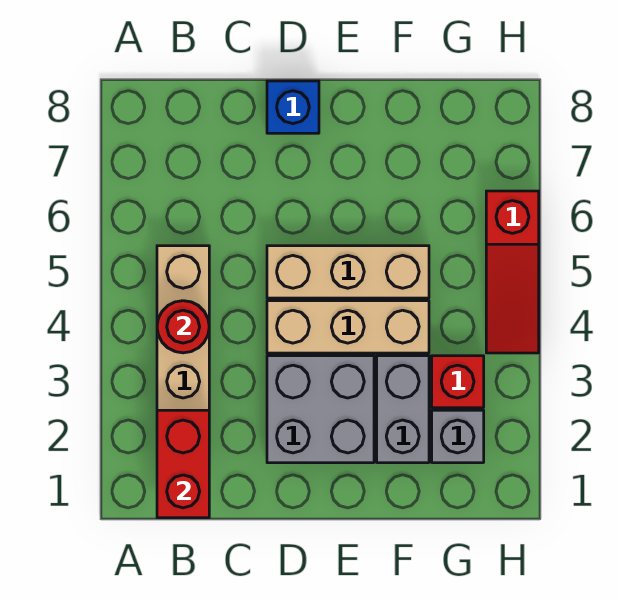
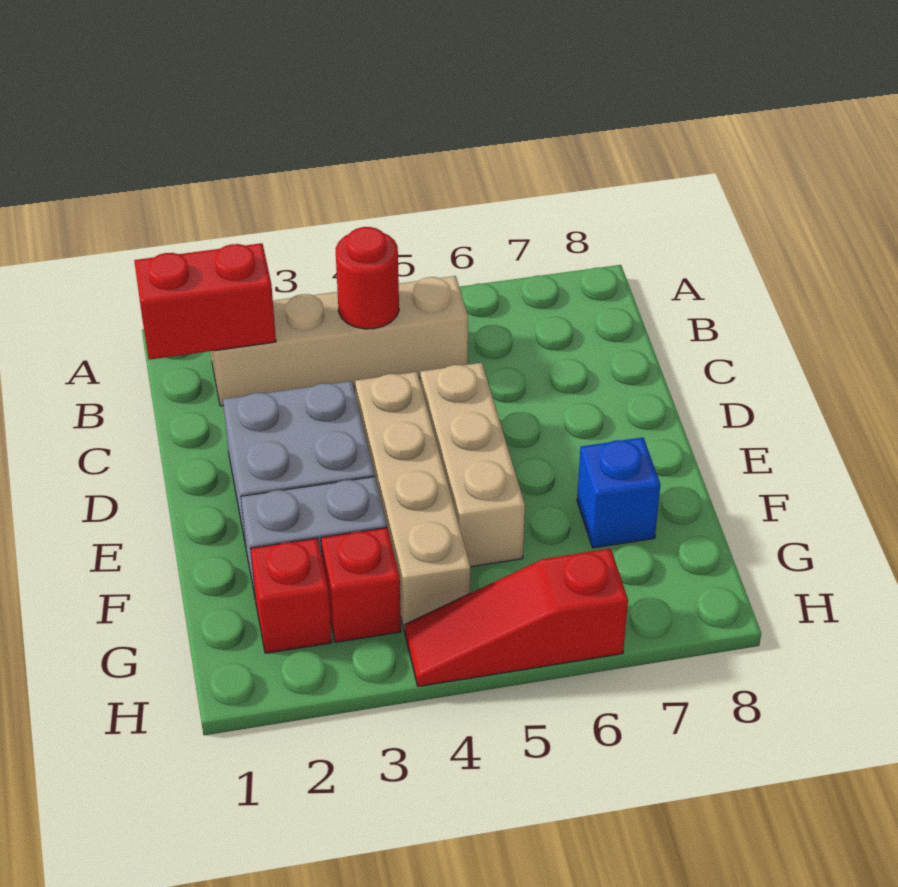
tan 1x3 brick [267,301,429,353] -> tan 1x4 brick [355,372,470,631]
blue 1x1 brick [267,81,319,133] -> blue 1x1 brick moved to [577,437,660,548]
grey 1x1 brick [432,410,484,463] -> red 1x1 brick [250,538,332,653]

